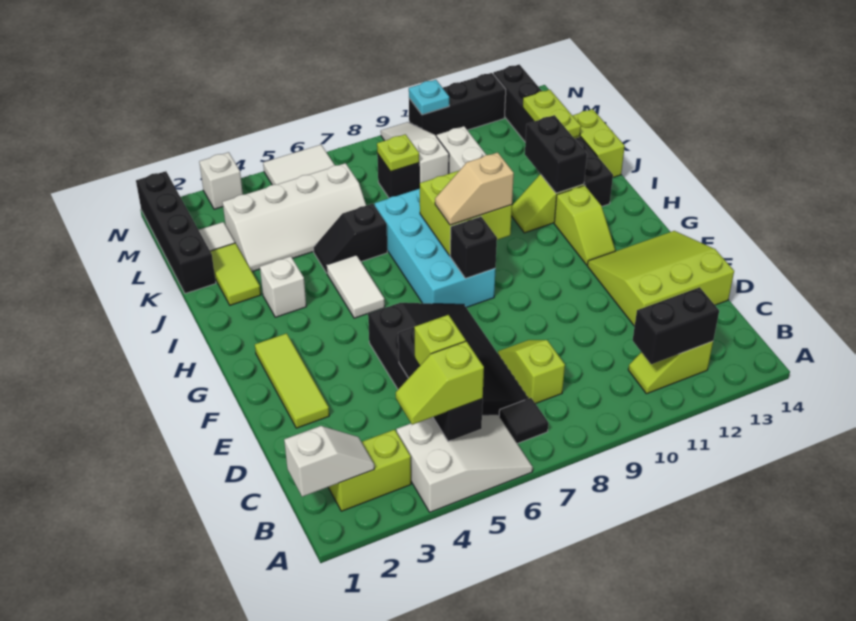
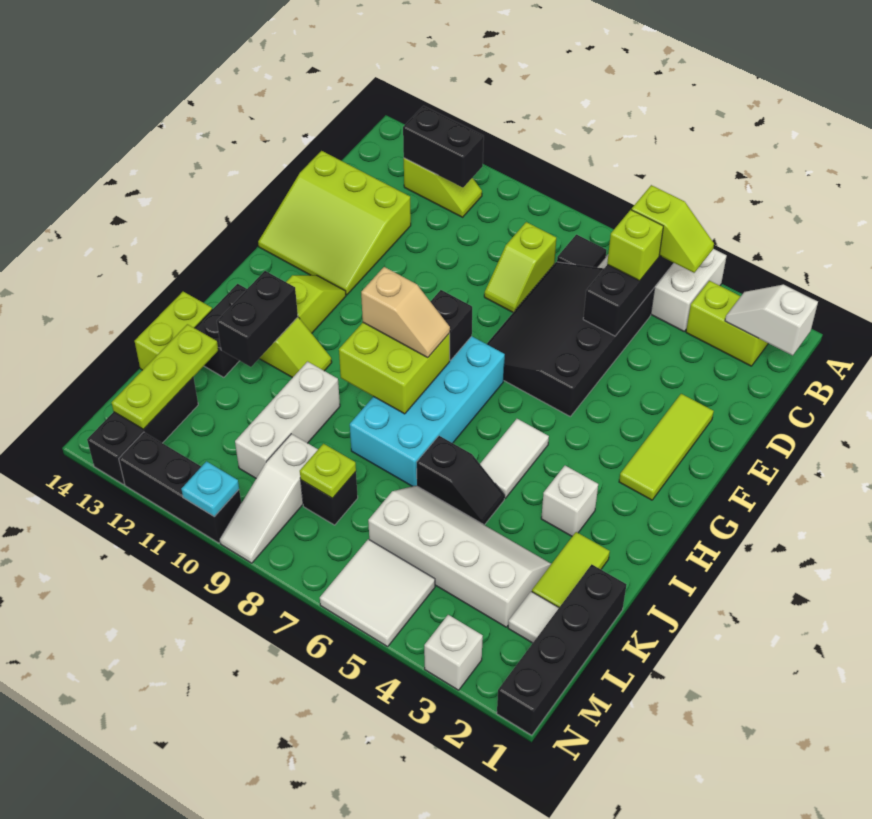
lime 1x2 plate [523,90,581,137] -> lime 1x3 plate [112,324,218,429]

